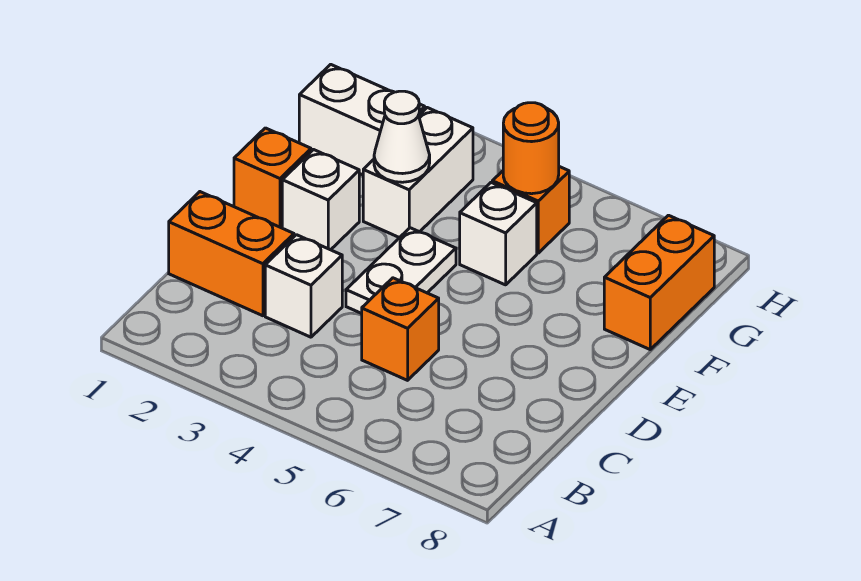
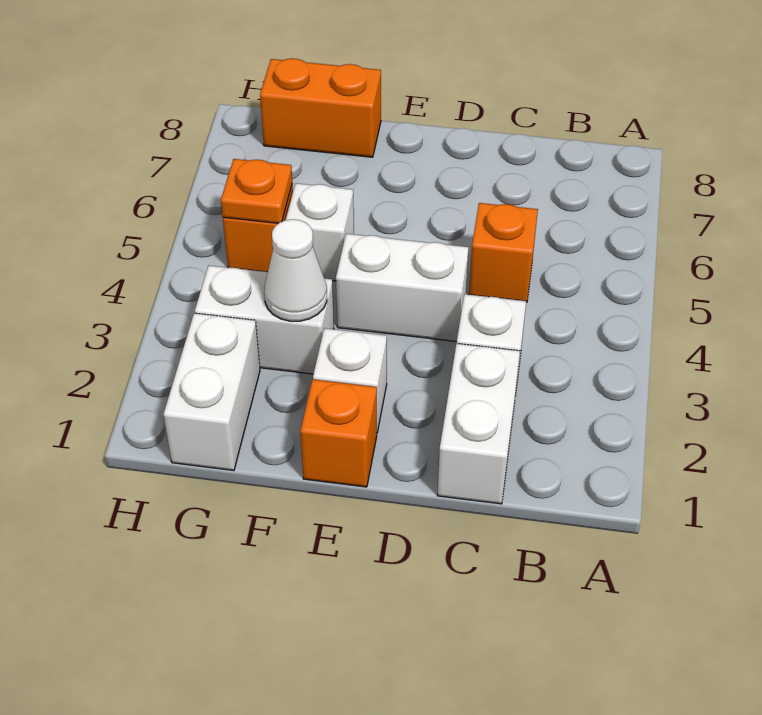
orange 1x2 brick [169,192,294,316] -> white 1x2 brick [437,344,520,504]
white 1x2 plate [346,228,456,314] -> white 1x2 brick [336,234,469,342]
orange 1x1 round brick [503,103,559,194] -> orange 1x1 plate [221,159,292,223]

